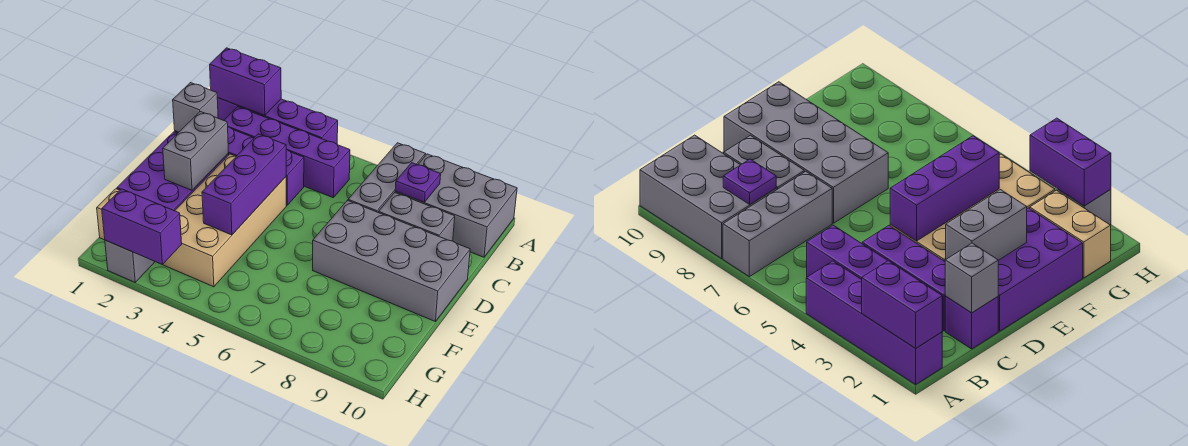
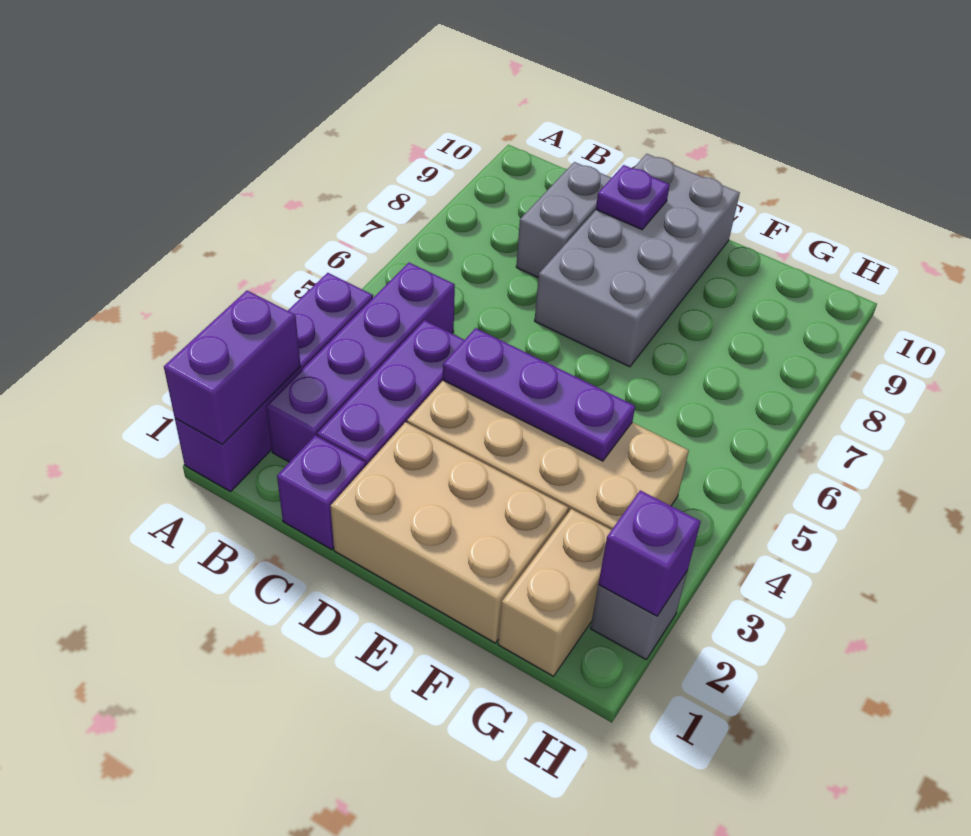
grey 1x3 brick [348,143,426,213] -> none
grey 2x3 brick [395,154,517,257] -> none
purple 1x1 plate [395,163,441,202] -> purple 1x1 plate moved to [596,165,670,230]
grey 1x1 brick [173,83,218,132] -> none
purple 2x3 brick [117,132,229,211] -> tan 2x3 brick [331,422,568,643]
grey 1x2 brick [163,112,228,190] -> none
purple 1x3 brick [202,134,287,235] -> purple 1x3 plate [443,328,635,461]
purple 1x2 brick [102,189,182,265] -> purple 1x1 brick [598,490,701,616]

